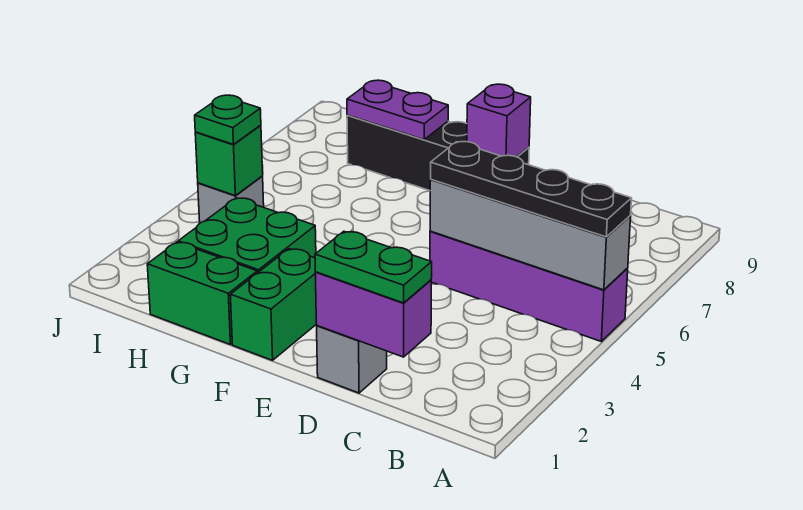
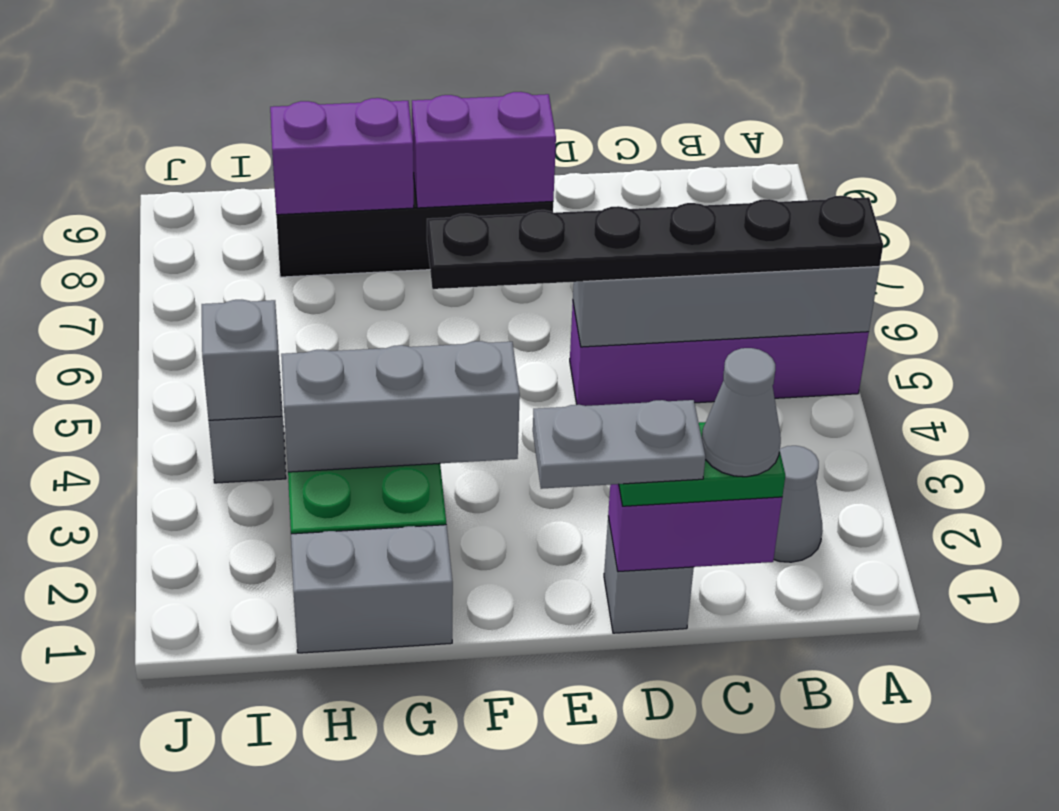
black 1x4 plate [431,142,632,237] -> black 1x6 plate [427,196,883,289]
none -> grey 1x1 cone [774,446,823,562]
none -> grey 1x1 cone [702,348,781,477]
none -> grey 1x2 plate [533,400,705,489]
purple 1x1 brick [467,84,531,157] -> purple 1x2 brick [412,92,556,208]
green 1x2 brick [230,249,316,360] -> none
none -> grey 1x3 brick [281,341,520,472]
green 1x2 brick [147,242,257,345] -> grey 1x2 brick [291,525,453,653]
purple 1x2 plate [347,80,448,140] -> purple 1x2 brick [270,98,414,215]
green 1x1 brick [195,125,263,195] -> grey 1x1 brick [202,300,282,420]
green 1x1 plate [195,95,261,144] -> none

